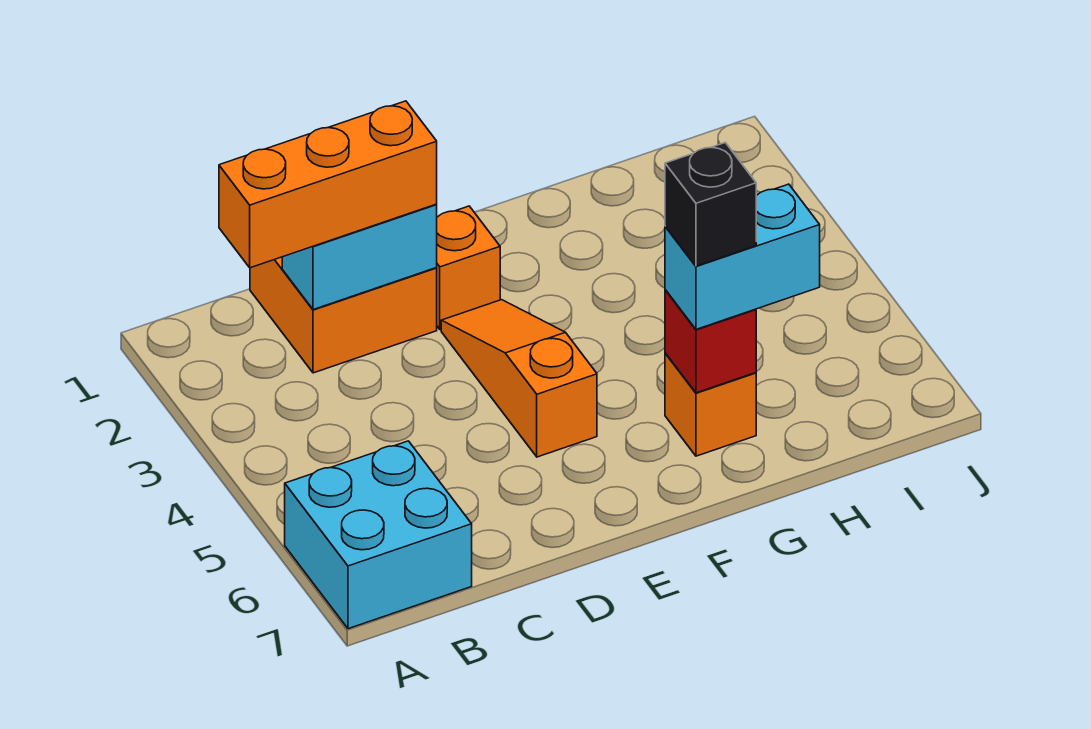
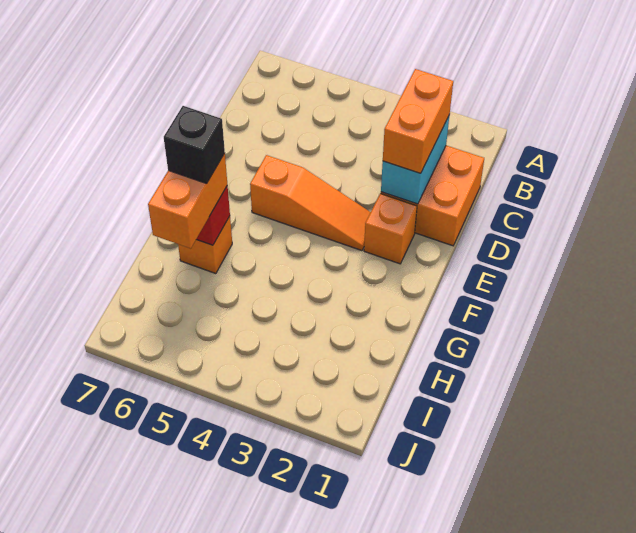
cyan 2x2 brick [285,441,472,629] -> none
orange 1x3 brick [219,101,437,268] -> orange 1x2 brick [383,69,453,173]
cyan 1x2 brick [665,184,820,329] -> orange 1x2 brick [148,153,227,249]

